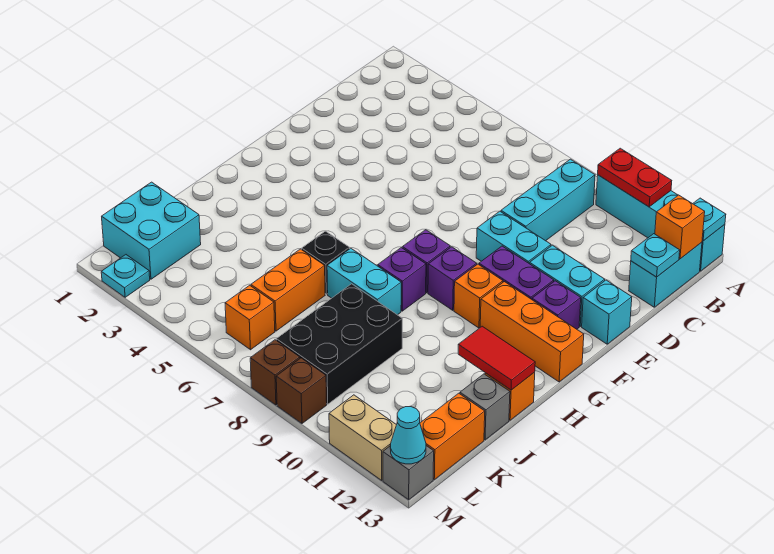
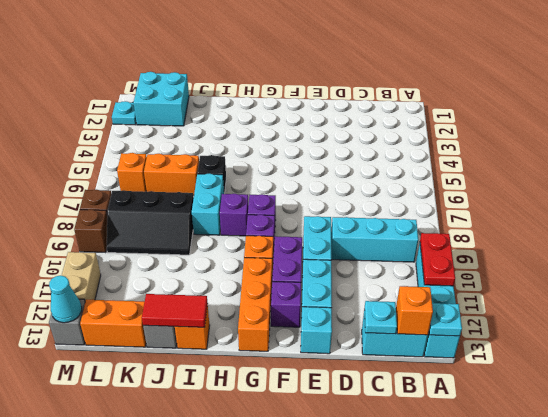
red 1x2 tile [458,326,535,390] -> red 1x2 tile turned to [142,294,208,327]
black 2x3 brick [276,284,402,404] -> black 2x3 slope [107,190,194,255]

